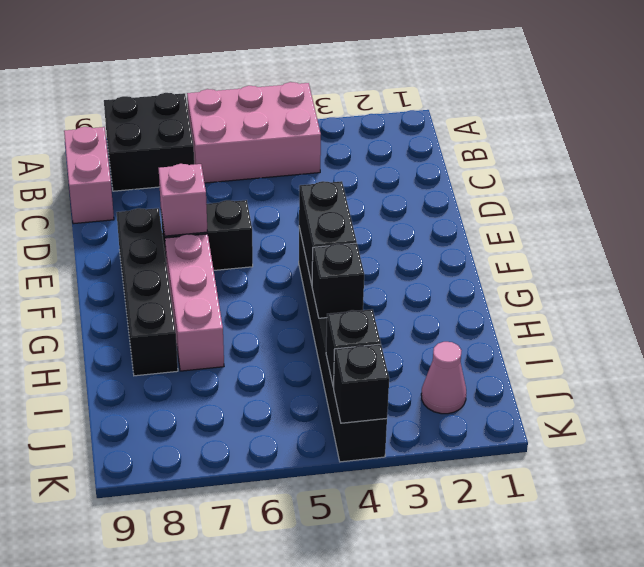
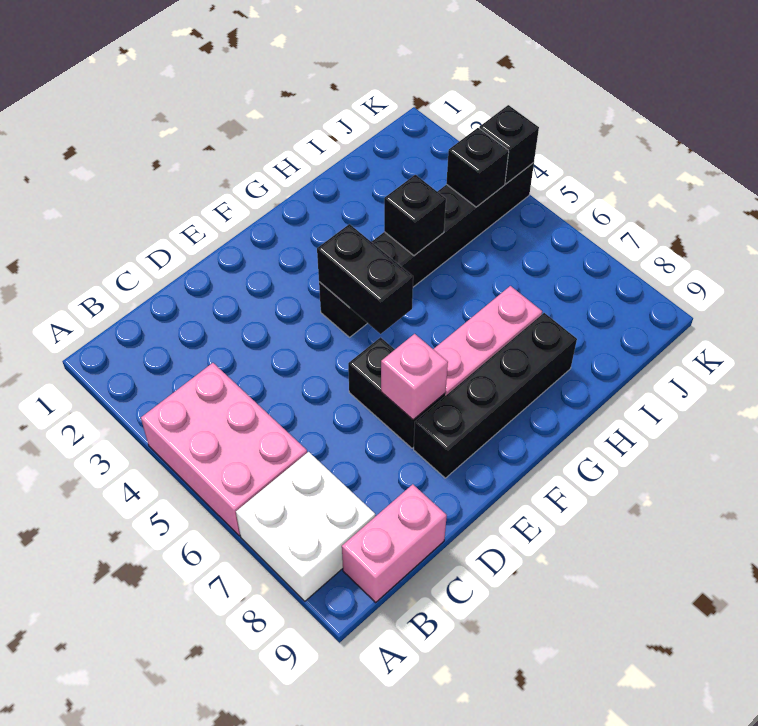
black 2x2 brick [104,93,194,191] -> white 2x2 brick [236,452,375,601]
black 1x2 brick [299,181,357,285] -> black 1x2 brick turned to [317,224,413,334]
pink 1x1 cone [421,342,466,414] -> none

